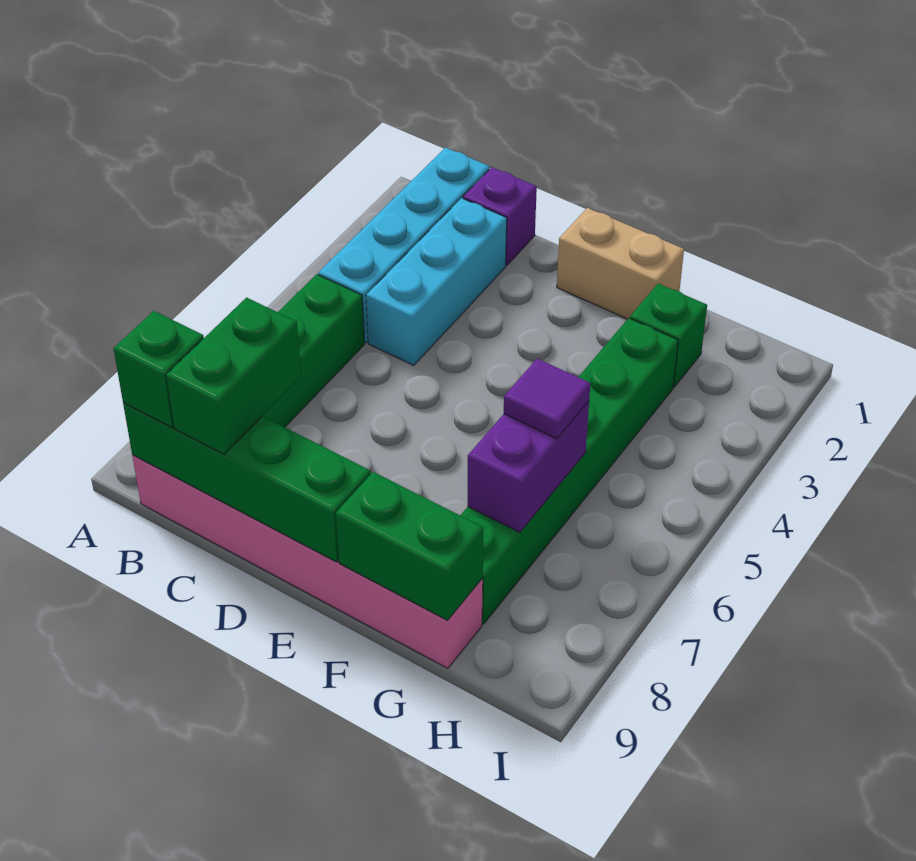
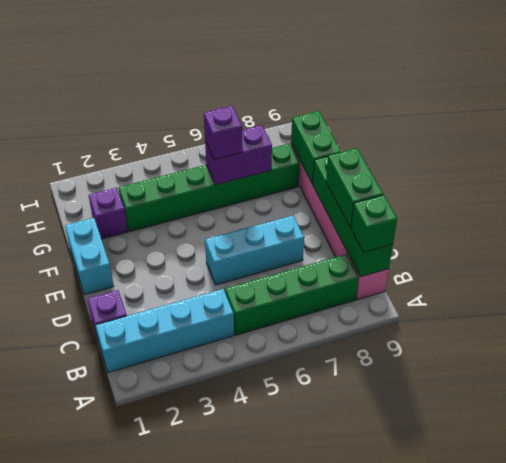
cyan 1x3 brick [366,198,507,365] -> cyan 1x3 brick moved to [205,216,304,285]
green 1x2 brick [166,298,301,454] -> green 1x2 brick turned to [326,148,383,228]
tan 1x2 brick [557,208,684,319] -> cyan 1x2 brick [65,218,113,295]
green 1x1 brick [630,284,707,387] -> purple 1x1 brick [89,188,128,239]
purple 1x1 tile [504,359,590,439] -> purple 1x1 brick [204,106,243,160]

